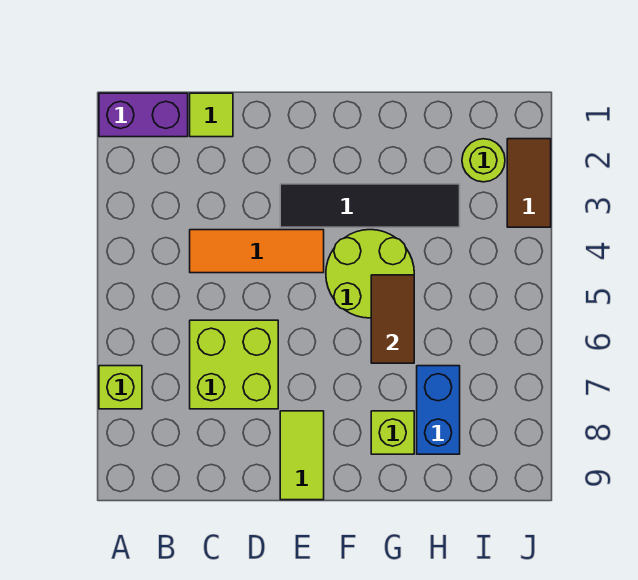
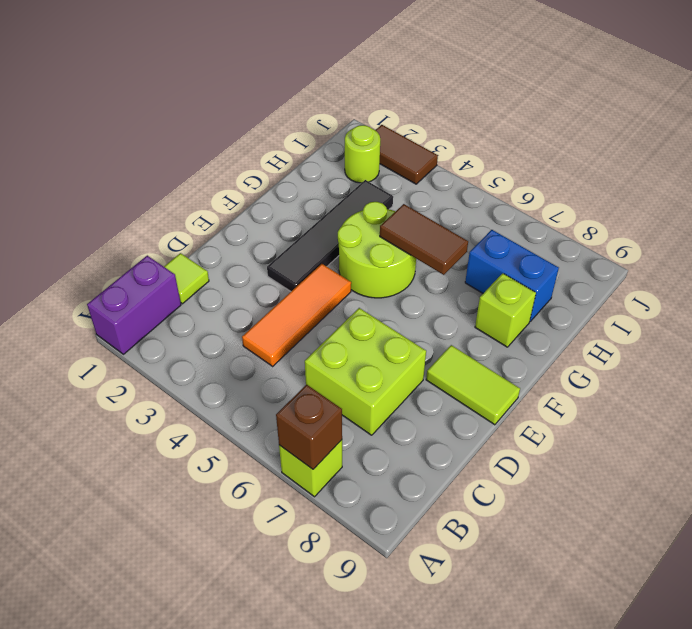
none -> brown 1x1 brick [276,385,342,469]

